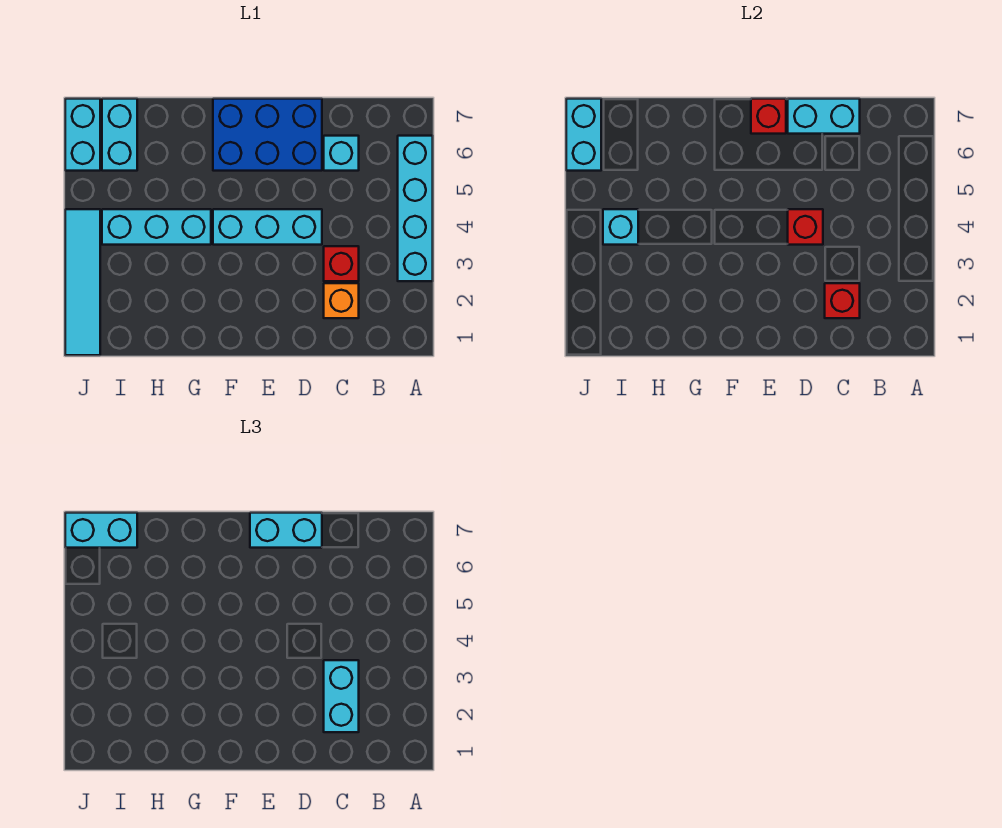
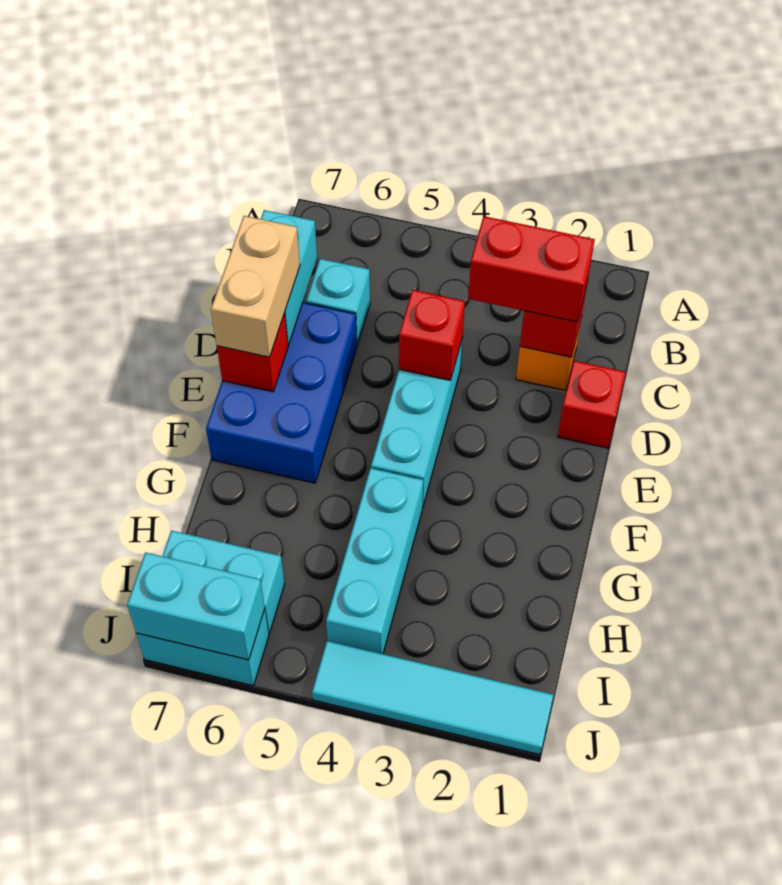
cyan 1x4 brick [398,136,433,281] -> none
cyan 1x2 brick [324,660,359,732] -> red 1x2 brick [468,216,595,322]
red 1x1 brick [324,246,359,281] -> red 1x1 brick moved to [558,361,626,448]
cyan 1x2 brick [250,513,322,548] -> tan 1x2 brick [211,216,300,357]
cyan 1x1 brick [603,209,638,245] -> none
cyan 1x2 brick [65,513,137,548] -> none

